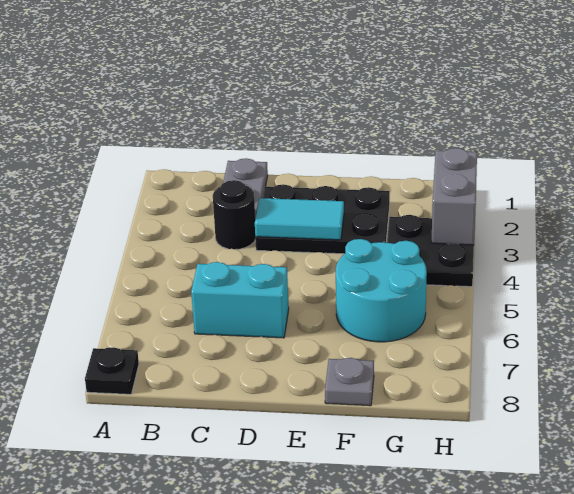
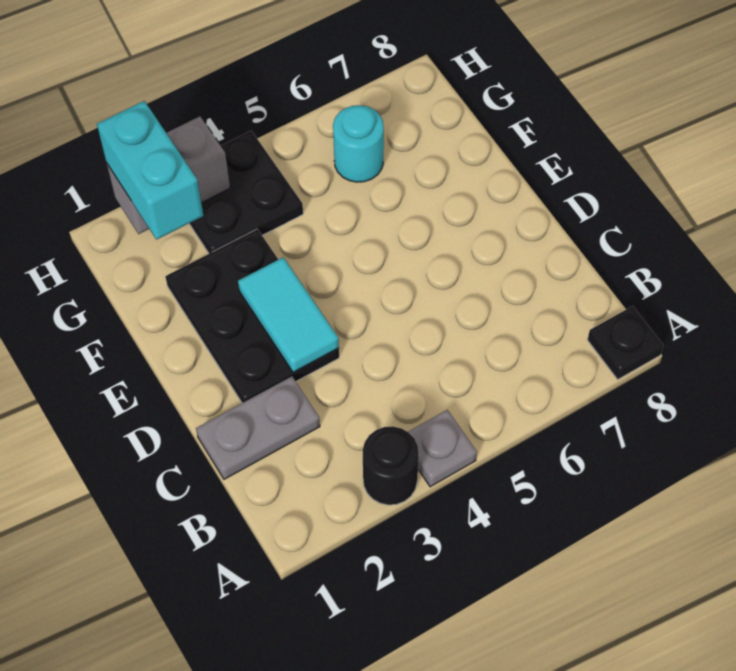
black 1x1 round brick [213,180,255,249] -> black 1x1 round brick moved to [363,426,419,505]
cyan 1x2 brick [191,262,289,338] -> cyan 1x2 brick moved to [97,101,203,240]
cyan 2x2 round brick [336,239,427,342] -> cyan 1x1 round brick [333,105,384,182]
grey 1x1 plate [325,358,374,406] -> grey 1x1 plate moved to [408,410,477,487]

